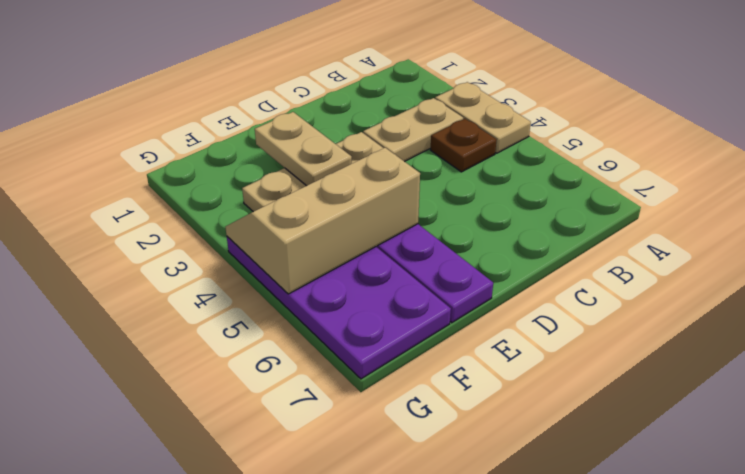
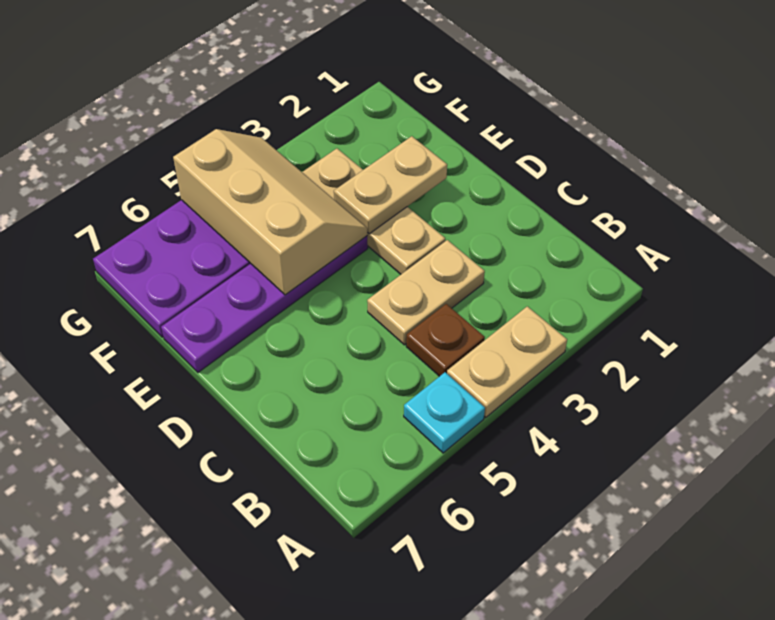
none -> cyan 1x1 plate [404,372,485,453]
tan 1x2 plate [363,98,463,162] -> tan 1x2 plate turned to [367,240,485,345]

